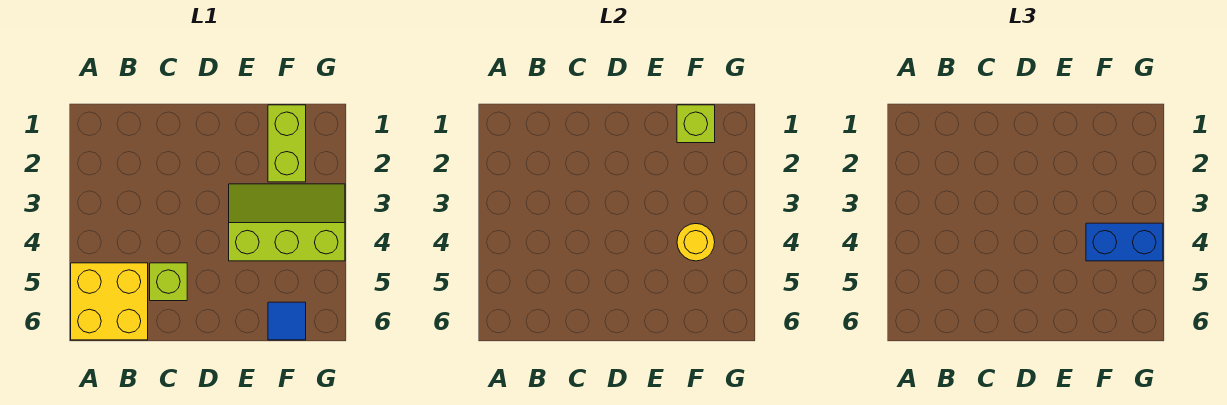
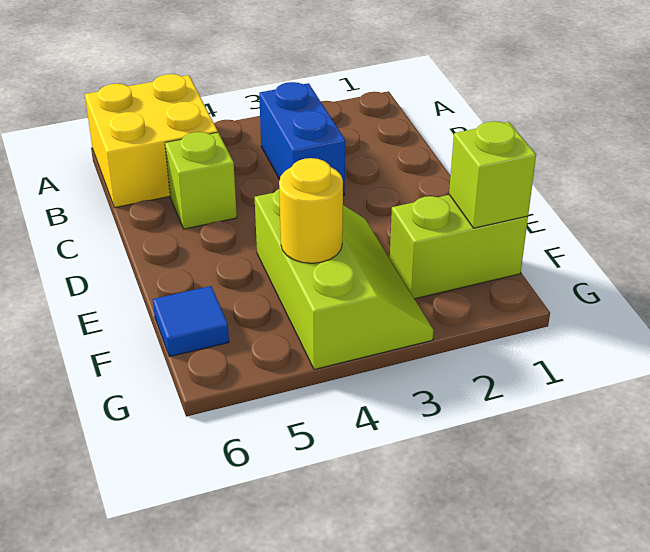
blue 1x2 brick [1086,223,1163,261] -> blue 1x2 brick moved to [259,82,345,196]

